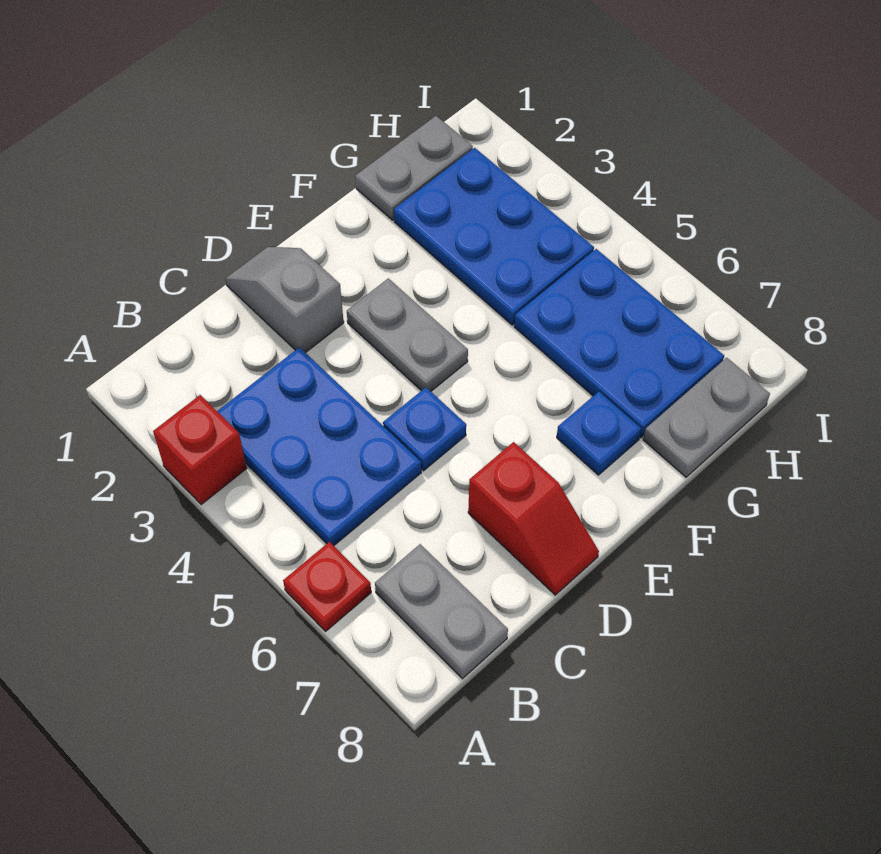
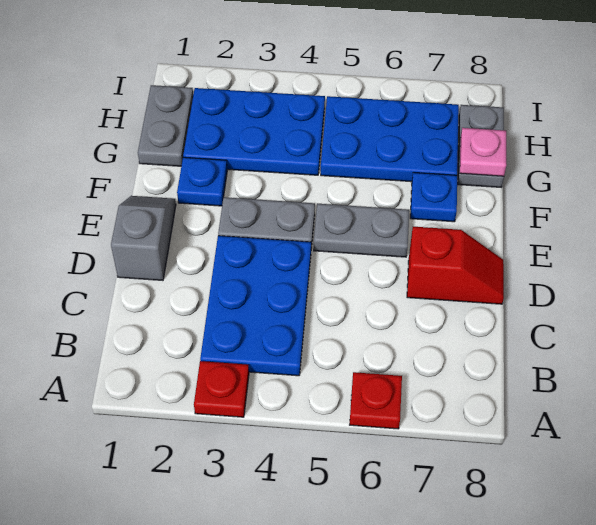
red 1x1 brick [153,395,247,505] -> red 1x1 plate [194,361,249,417]
blue 2x3 plate [217,347,421,546] -> blue 2x3 plate turned to [200,236,311,376]
grey 1x2 plate [375,544,508,679] -> grey 1x2 plate moved to [314,204,409,257]
grey 1x2 slope [225,247,344,353] -> grey 1x2 slope turned to [111,196,176,280]
blue 1x1 plate [383,387,466,471] -> blue 1x1 plate moved to [177,157,227,206]
none -> pink 1x1 plate [460,128,506,176]

